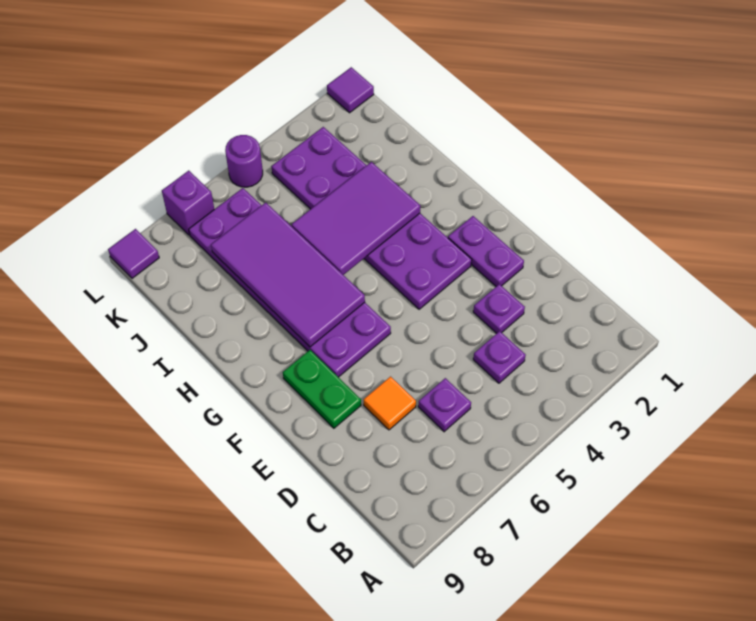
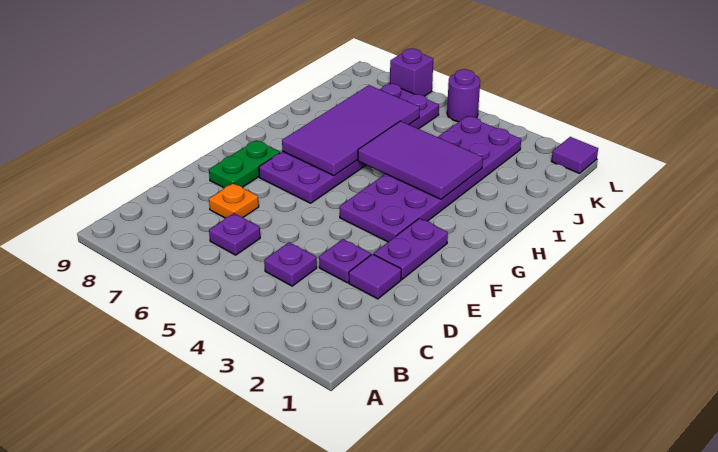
orange 1x1 tile [364,377,416,430] -> orange 1x1 plate [209,183,259,218]
purple 1x1 tile [108,229,159,278] -> purple 1x1 tile moved to [349,254,401,299]

